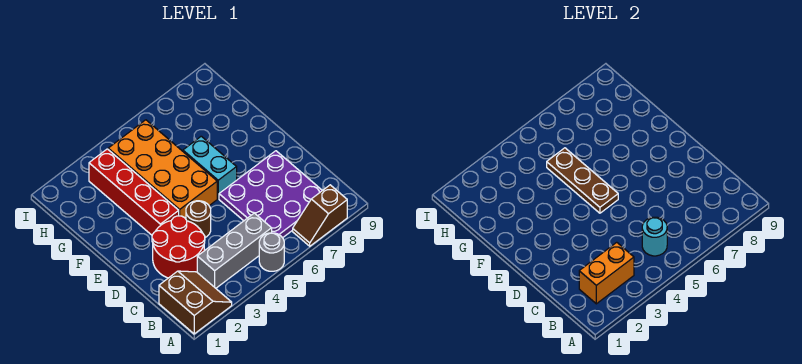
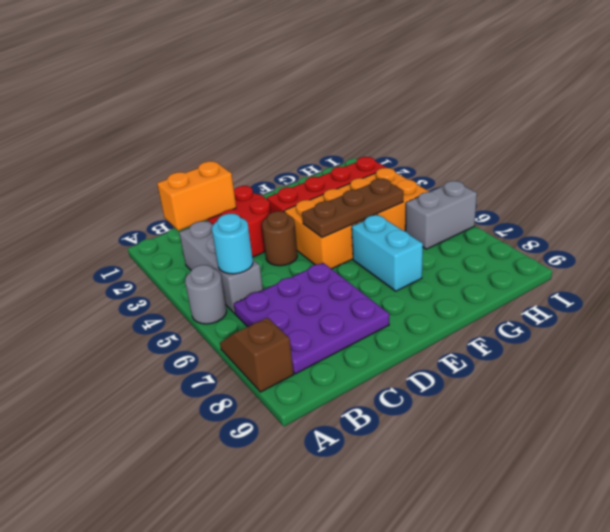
brown 2x2 slope [159,271,232,334] -> none
orange 1x2 brick [579,242,634,304] -> orange 1x2 brick turned to [157,161,236,231]
cyan 1x2 brick [183,136,237,199] -> cyan 1x2 brick turned to [352,215,423,291]
none -> grey 1x2 brick [405,181,477,249]

